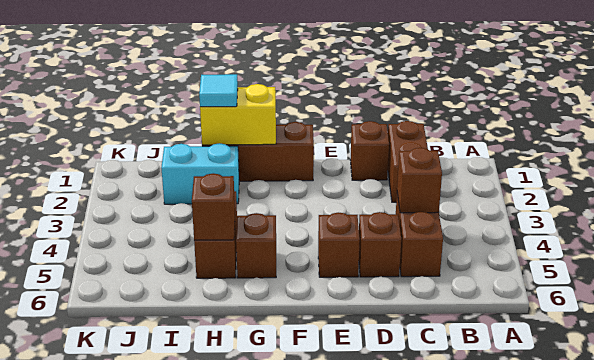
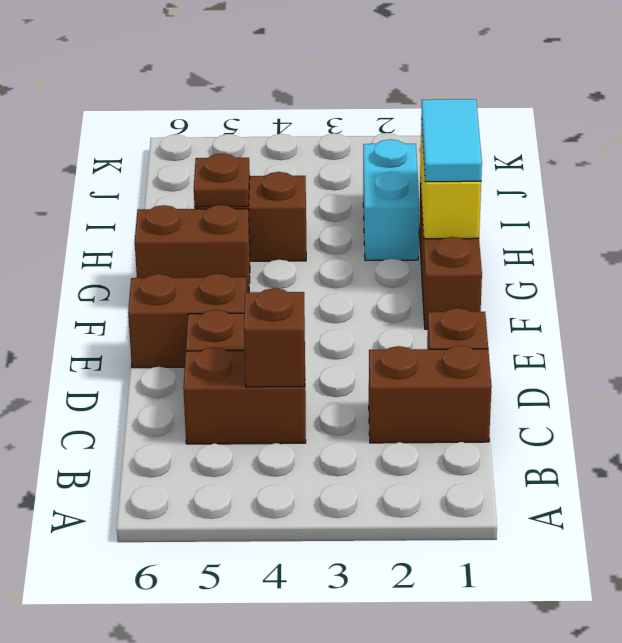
brown 1x1 brick [318,212,360,277] -> brown 1x2 brick [128,274,247,368]
brown 1x1 brick [236,213,276,278] -> brown 1x2 brick [135,205,250,292]
cyan 1x1 tile [199,74,238,107] -> cyan 1x2 tile [421,99,482,182]
brown 1x1 brick [192,173,235,241] -> brown 1x1 plate [194,154,250,207]

